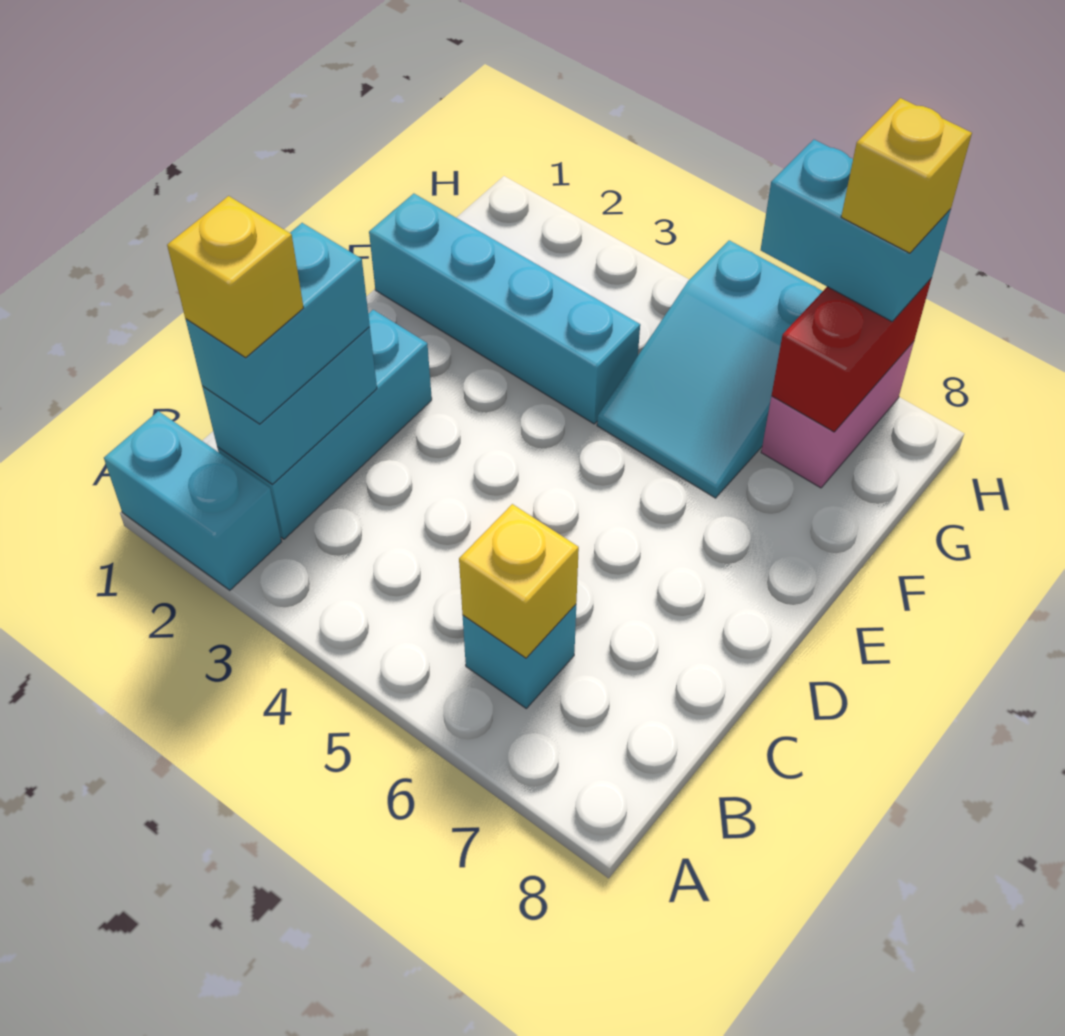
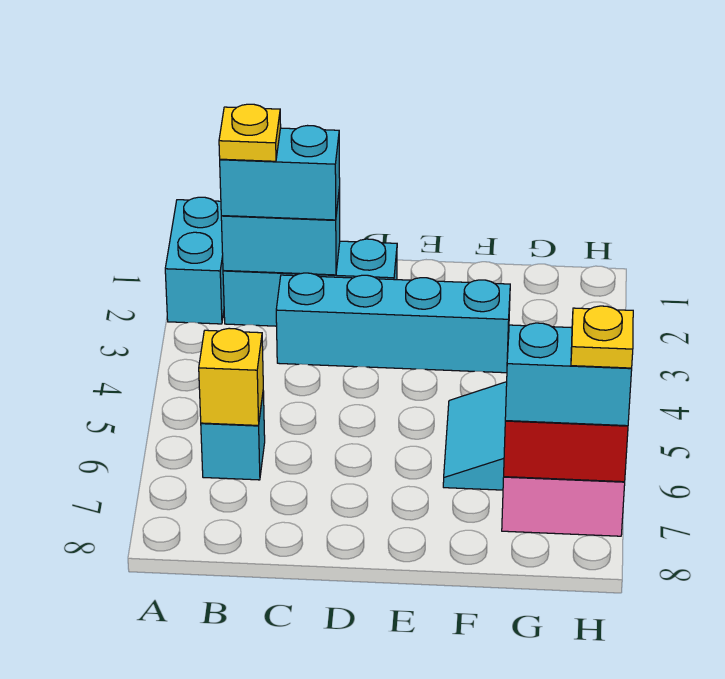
yellow 1x1 brick [167,196,304,357] -> yellow 1x1 plate [219,104,281,161]
cyan 1x4 brick [369,193,640,424] -> cyan 1x4 brick turned to [276,273,510,373]
cyan 1x2 brick [761,140,951,322] -> cyan 1x2 brick turned to [505,323,632,426]
yellow 1x1 brick [841,98,972,253] -> yellow 1x1 plate [571,306,633,368]

